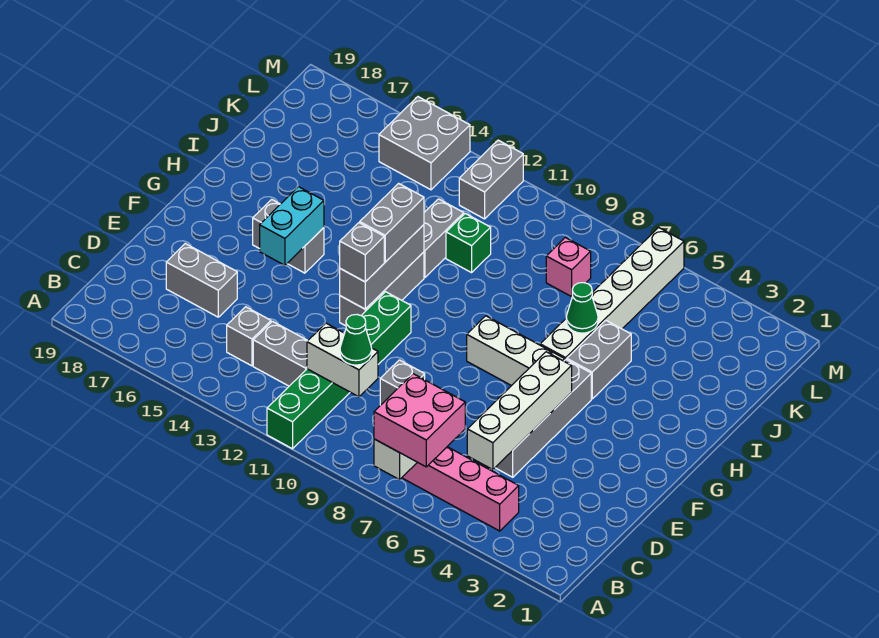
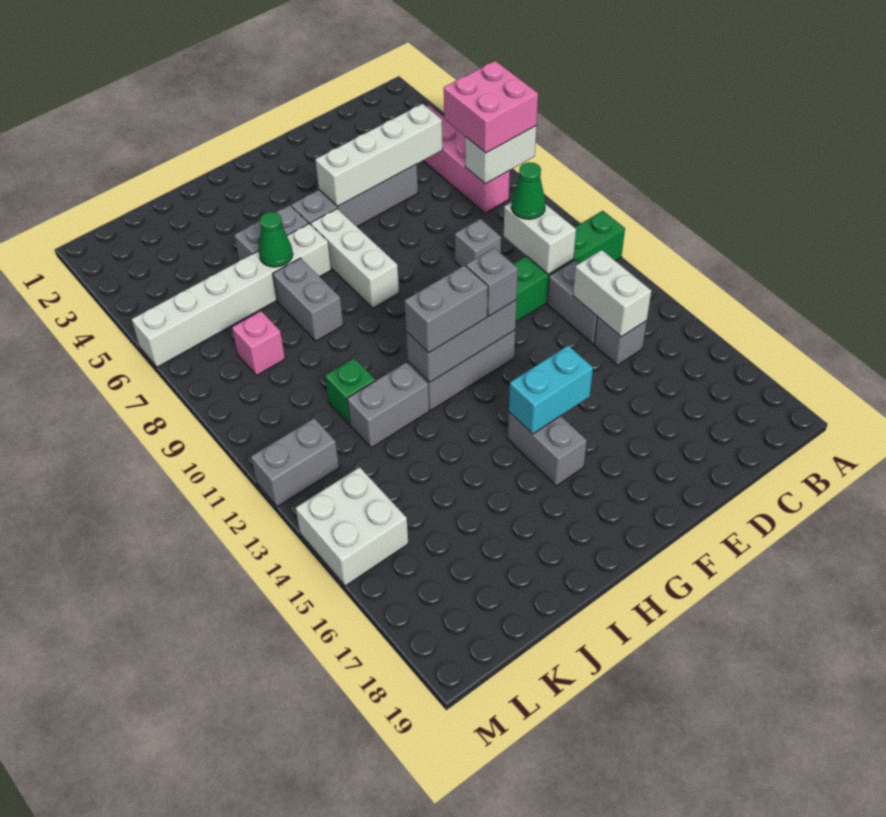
none -> white 1x2 brick [573,250,651,337]
grey 1x2 brick [166,244,237,317] -> grey 1x2 brick moved to [273,258,343,341]
grey 2x2 brick [379,97,470,190] -> white 2x2 brick [296,467,408,586]

